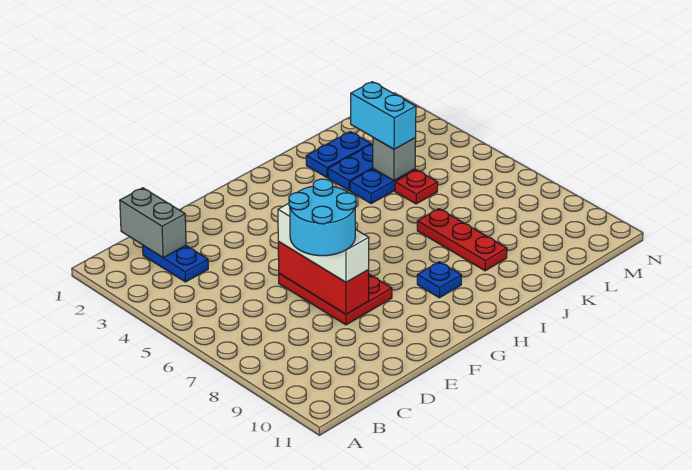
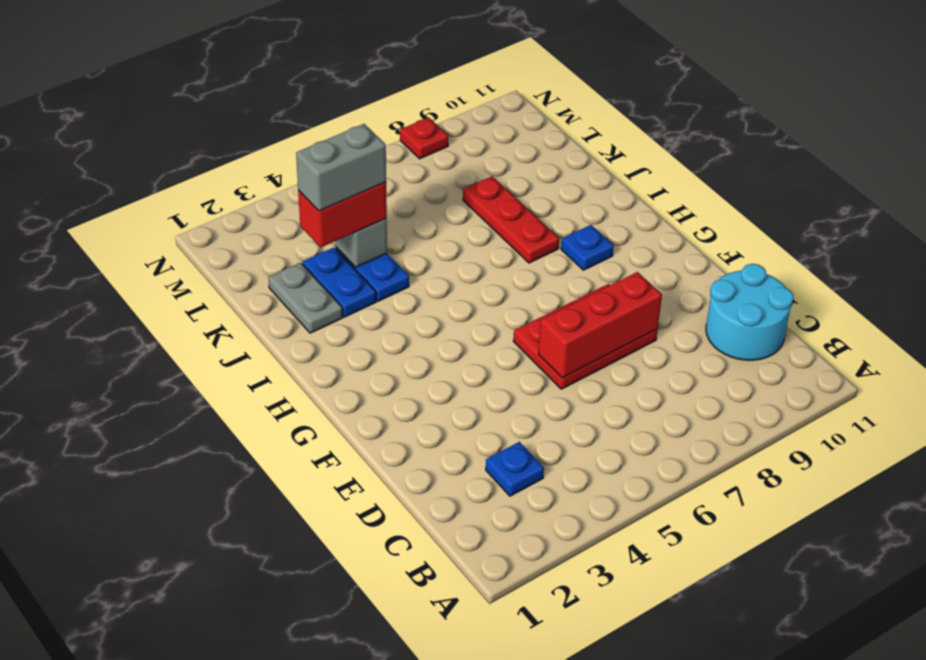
grey 1x2 brick [120,188,186,258] -> grey 1x2 brick moved to [296,124,386,211]
blue 1x2 plate [143,246,208,282] -> blue 1x1 plate [486,442,544,496]
cyan 2x2 round brick [289,179,356,256] -> cyan 2x2 round brick moved to [706,264,794,360]
white 1x3 brick [278,203,369,282] -> none
blue 1x2 plate [306,132,371,178] -> grey 1x2 plate [268,263,343,333]
red 1x3 plate [417,209,507,271] -> red 1x3 plate turned to [463,176,559,263]
cyan 1x2 brick [351,82,416,149] -> red 1x2 brick [298,182,387,247]
red 1x1 plate [395,170,438,204] -> red 1x1 plate moved to [400,117,448,159]

